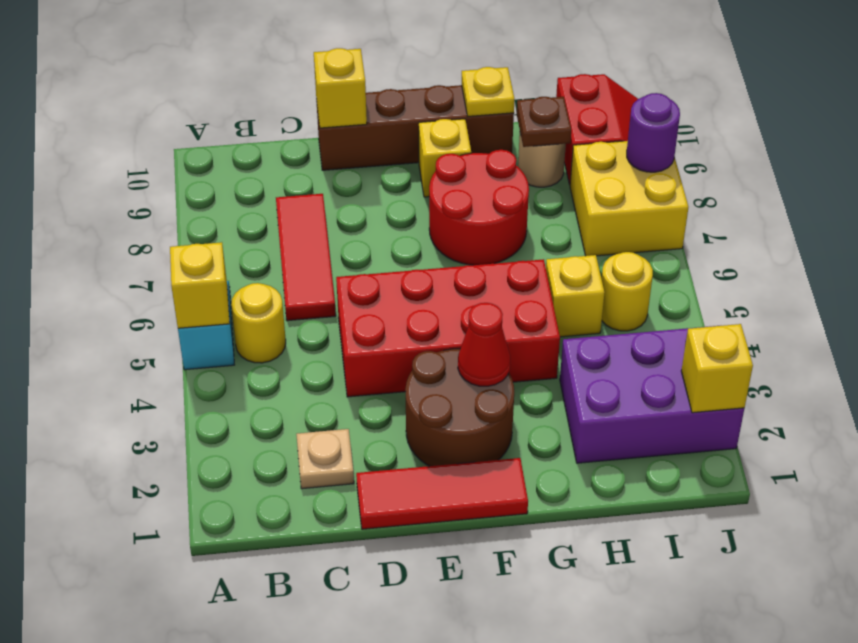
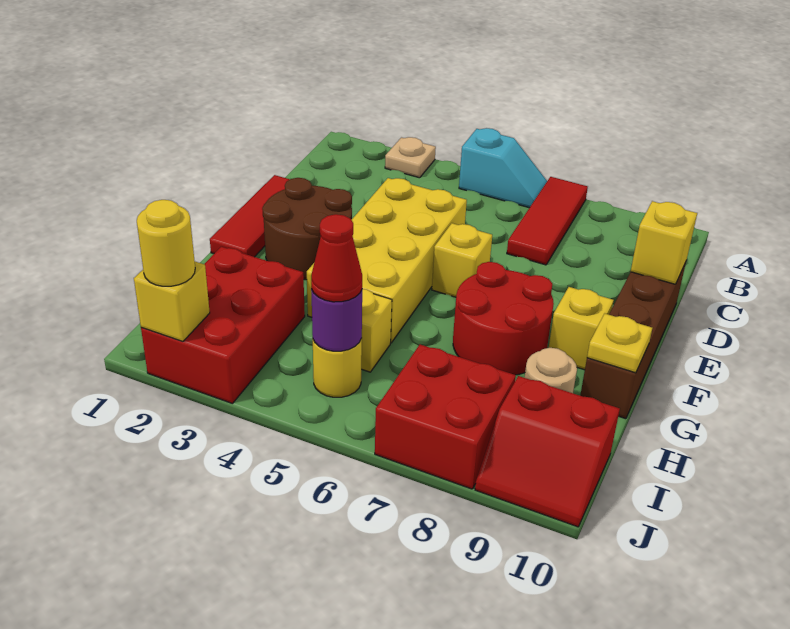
yellow 1x1 brick [170,242,230,328] -> yellow 1x1 brick moved to [432,223,492,297]
yellow 1x1 round brick [231,283,286,363] -> yellow 1x1 round brick moved to [137,200,195,286]
tan 1x1 plate [296,429,354,489] -> tan 1x1 plate moved to [385,137,436,178]
red 1x3 tile [276,194,336,321] -> red 1x3 tile turned to [507,177,588,265]
red 2x4 brick [336,259,560,397] -> yellow 2x4 brick [307,178,467,343]
red 1x1 cone [458,303,510,386] -> red 1x1 cone moved to [311,214,362,302]
purple 2x3 brick [560,326,744,463] -> red 2x3 brick [141,247,305,404]
brown 1x1 plate [517,97,571,147] -> none
yellow 2x2 brick [570,141,688,256] -> red 2x2 brick [375,345,516,489]
purple 1x1 round brick [627,93,680,172] -> purple 1x1 round brick moved to [311,289,362,351]

